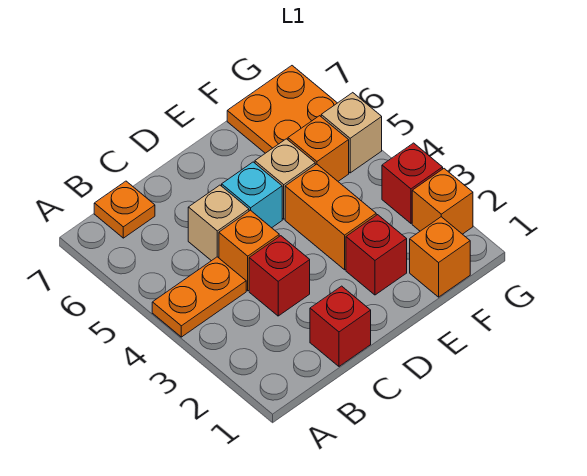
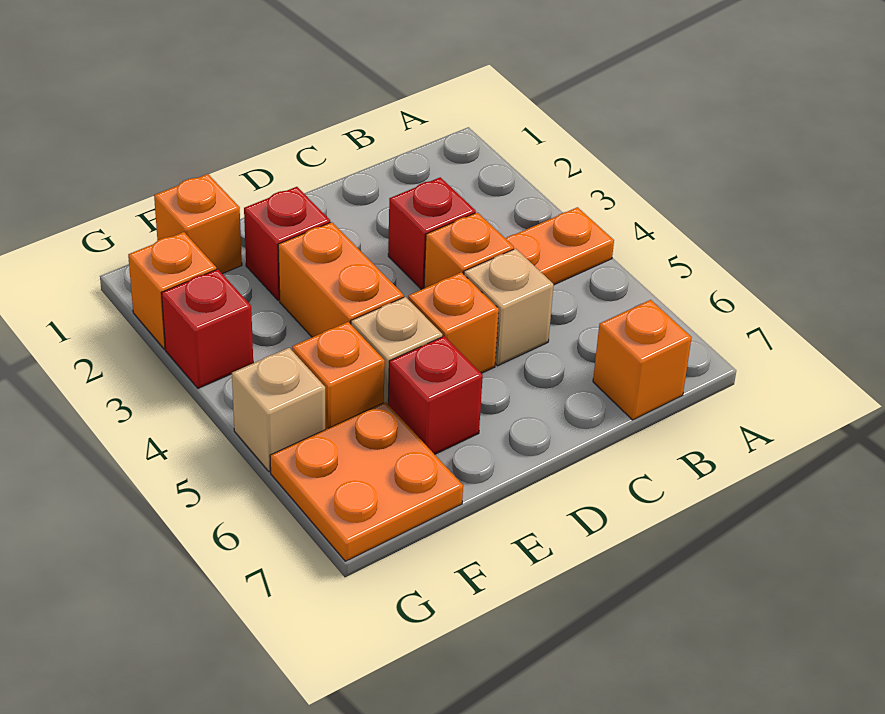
orange 1x1 plate [94,181,155,238] -> orange 1x1 brick [593,300,692,420]
red 1x1 brick [310,286,371,366] -> red 1x1 brick moved to [388,336,483,454]
cyan 1x1 brick [222,162,282,228] -> orange 1x1 brick [408,272,499,373]

